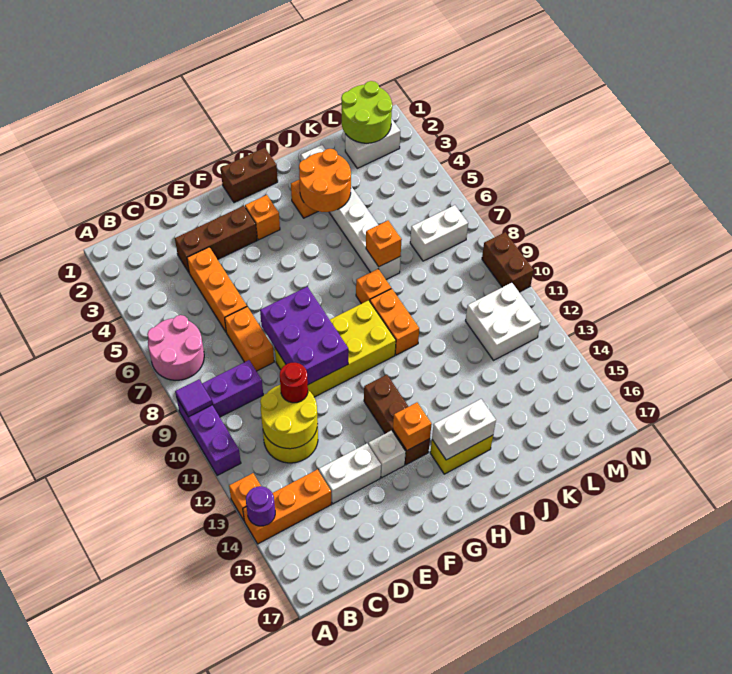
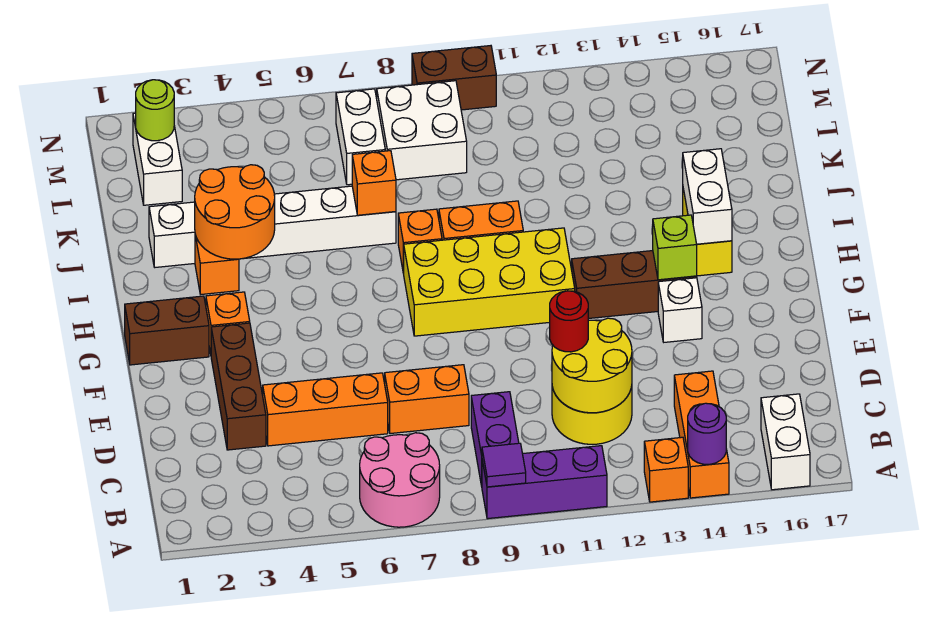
white 1x2 brick [319,444,381,504] -> white 1x2 brick moved to [761,394,810,490]
purple 2x3 brick [260,287,348,385] -> none
yellow 2x4 brick [275,300,396,397] -> yellow 2x4 brick turned to [404,228,575,336]
brown 1x2 brick [221,148,278,203] -> brown 1x2 brick turned to [125,296,209,365]
orange 1x1 brick [393,403,432,450] -> lime 1x1 brick [653,215,697,280]
lime 2x2 round brick [341,81,392,143] -> lime 1x1 round brick [136,80,174,141]
white 2x2 brick [466,283,541,360] -> white 2x2 brick moved to [377,81,467,180]

